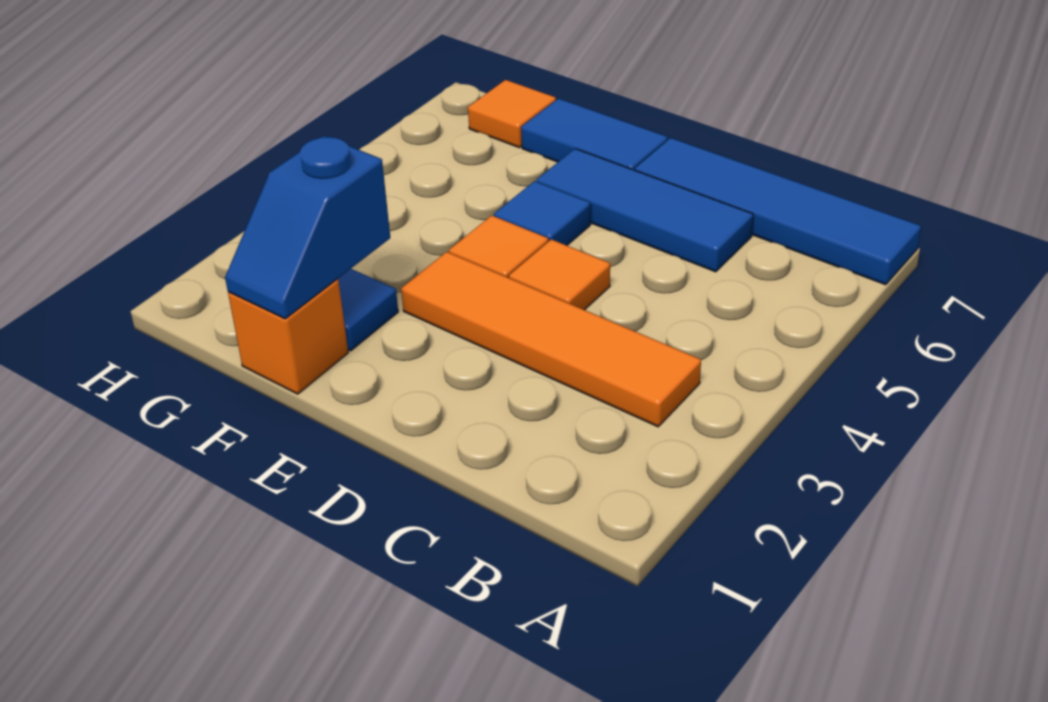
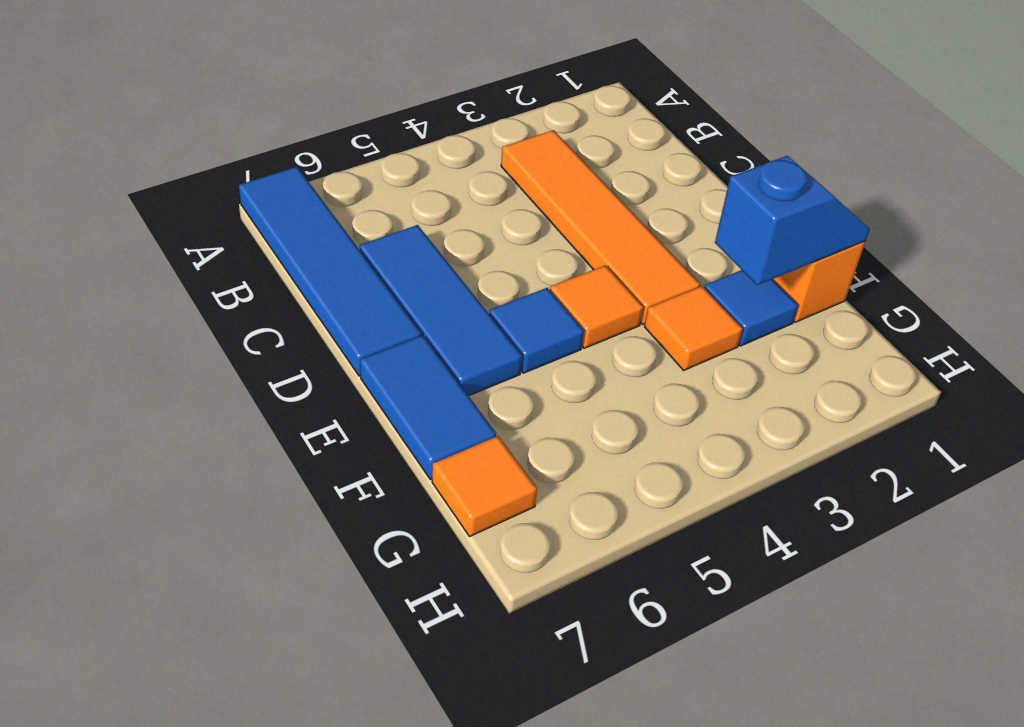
orange 1x1 tile [509,239,610,310] -> orange 1x1 tile moved to [644,286,743,370]

